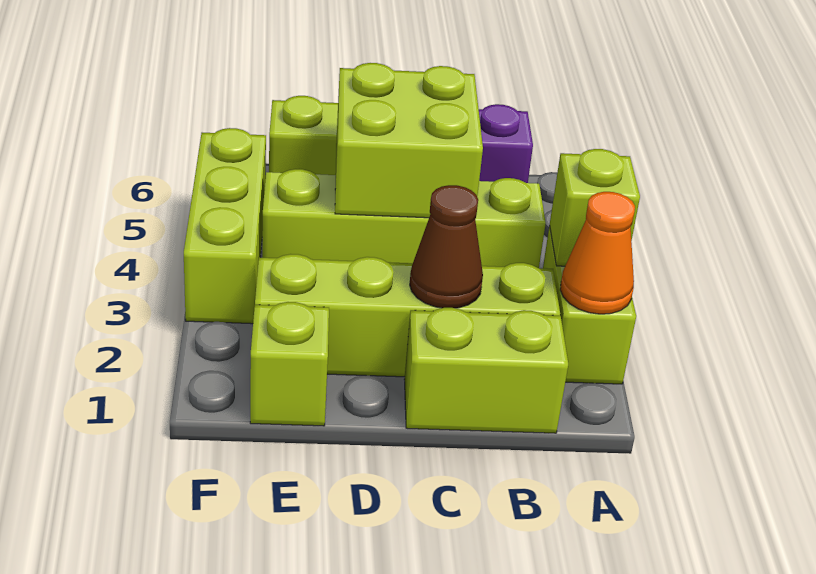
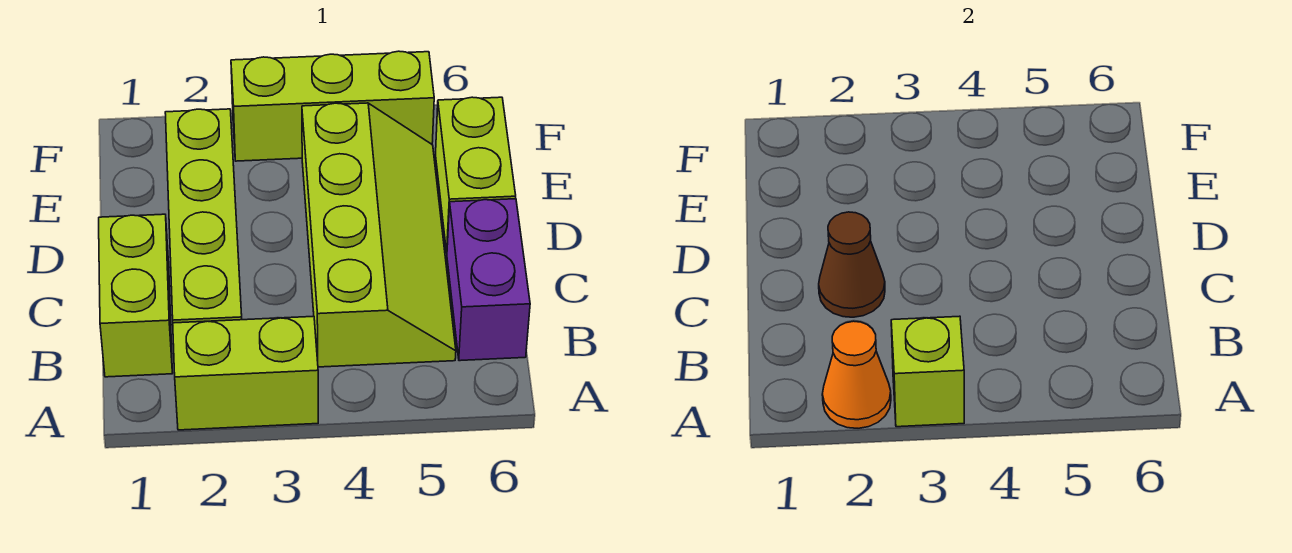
lime 2x2 brick [335,63,483,218] -> none
lime 1x1 brick [250,302,329,426] -> none

